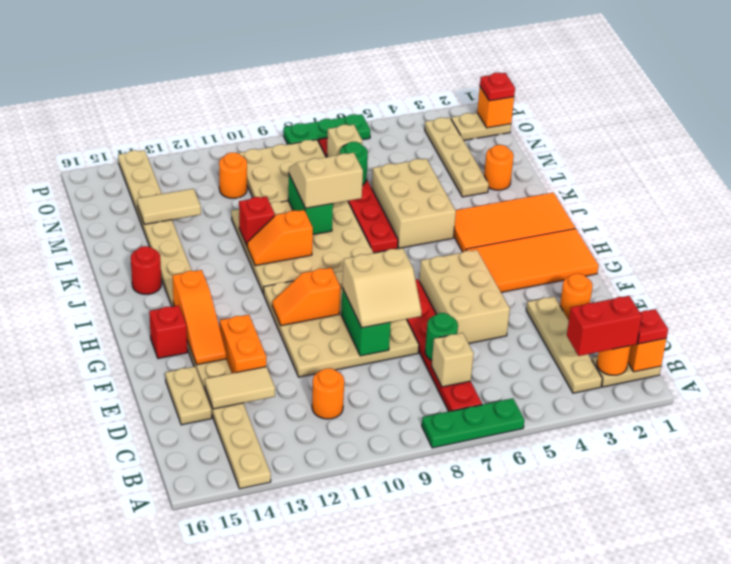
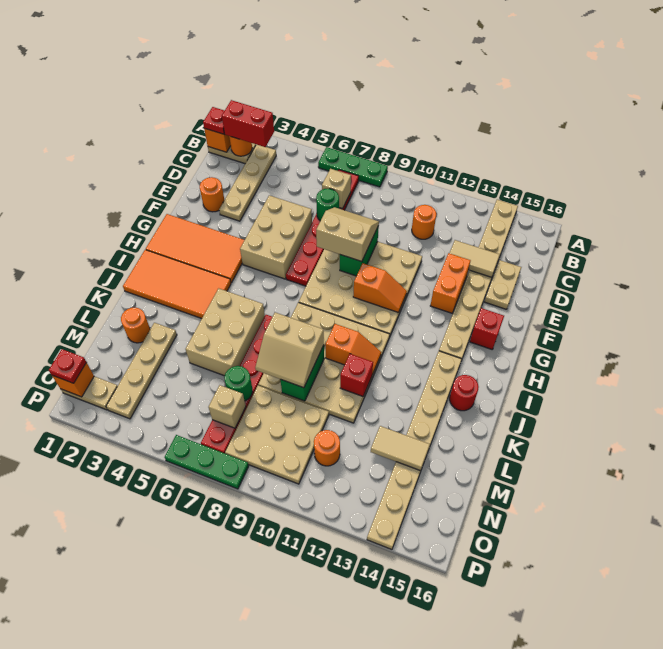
orange 1x3 slope [172,270,226,365] -> none

